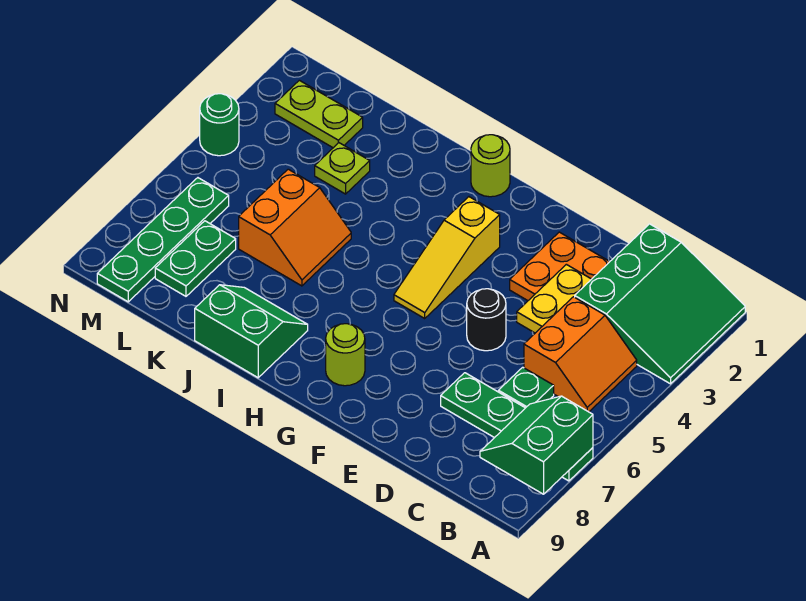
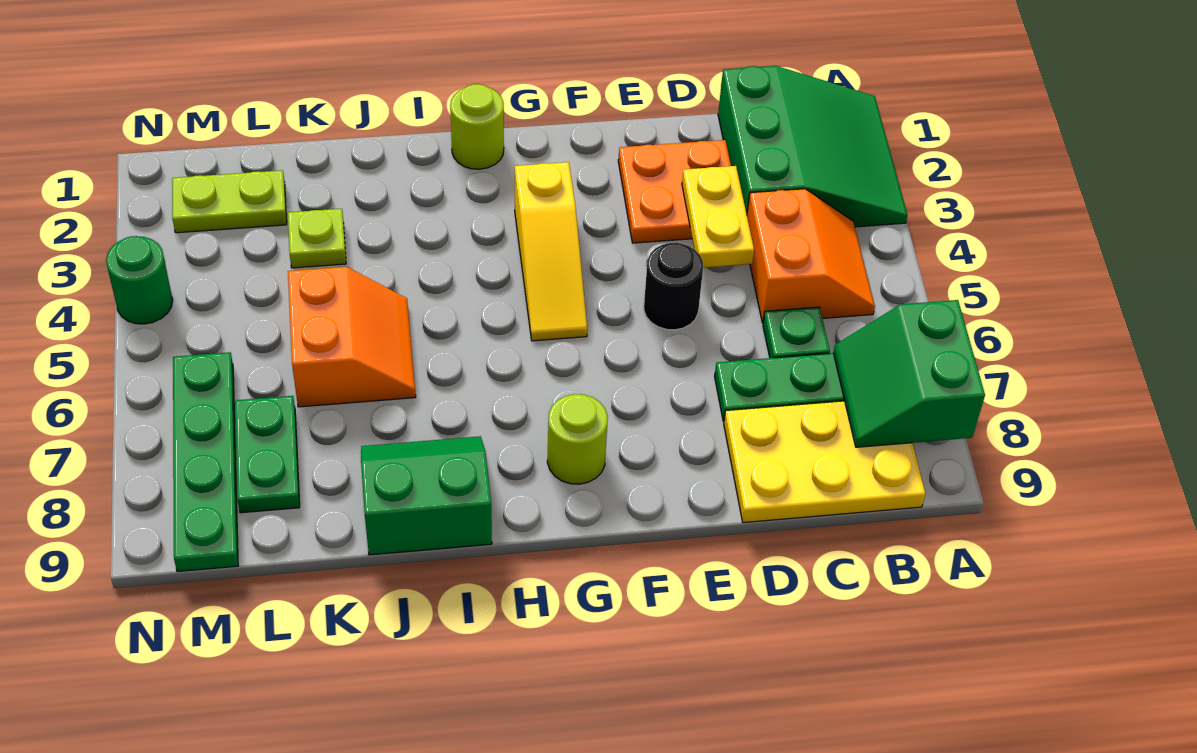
none -> yellow 2x3 plate [724,401,925,523]

